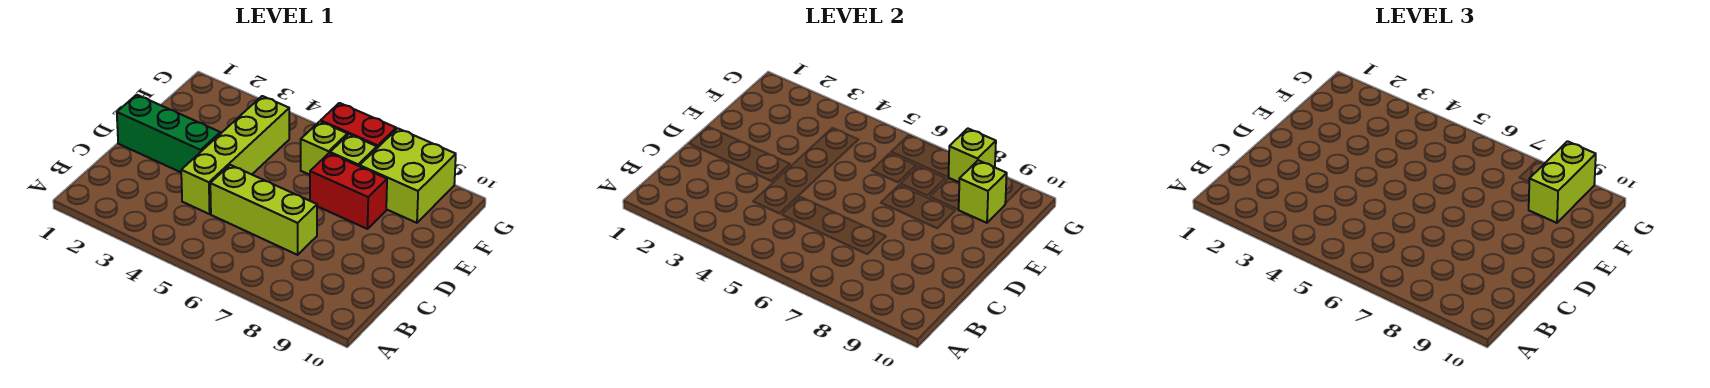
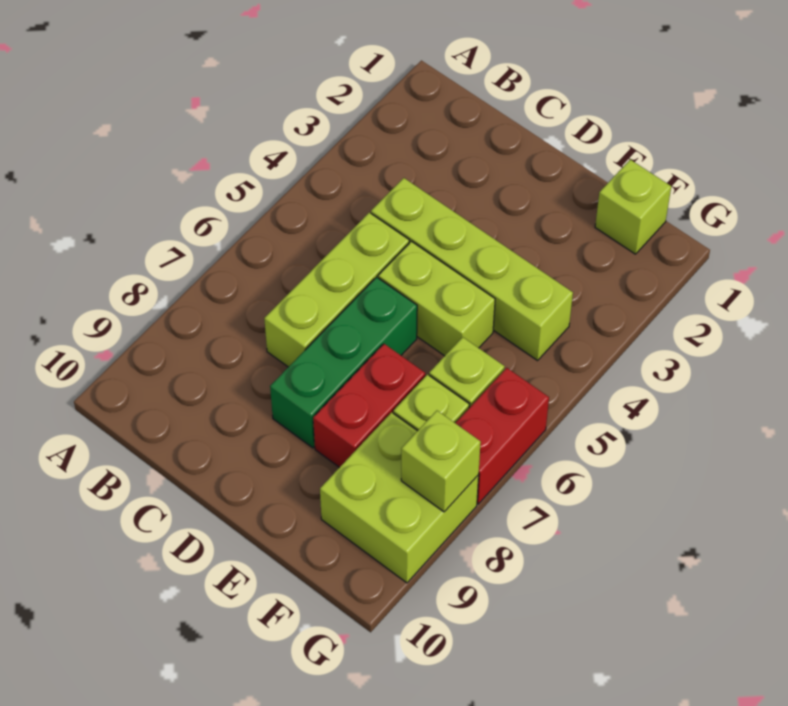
green 1x3 brick [117,95,220,172] -> green 1x3 brick moved to [270,277,417,448]
lime 1x1 brick [959,160,1007,223] -> lime 1x1 brick moved to [595,160,671,254]
lime 1x2 brick [1529,141,1596,223] -> lime 1x2 brick moved to [378,241,495,356]

